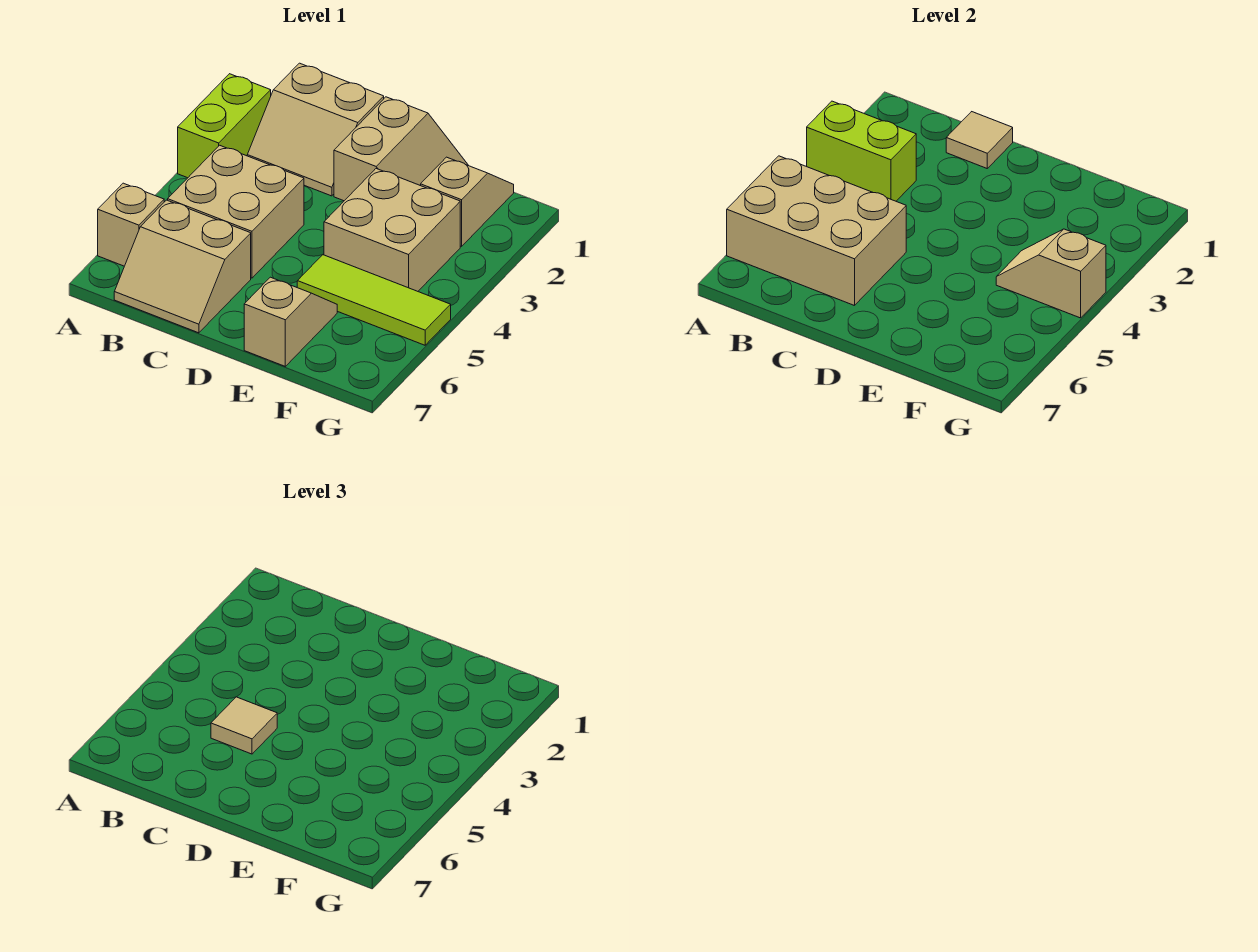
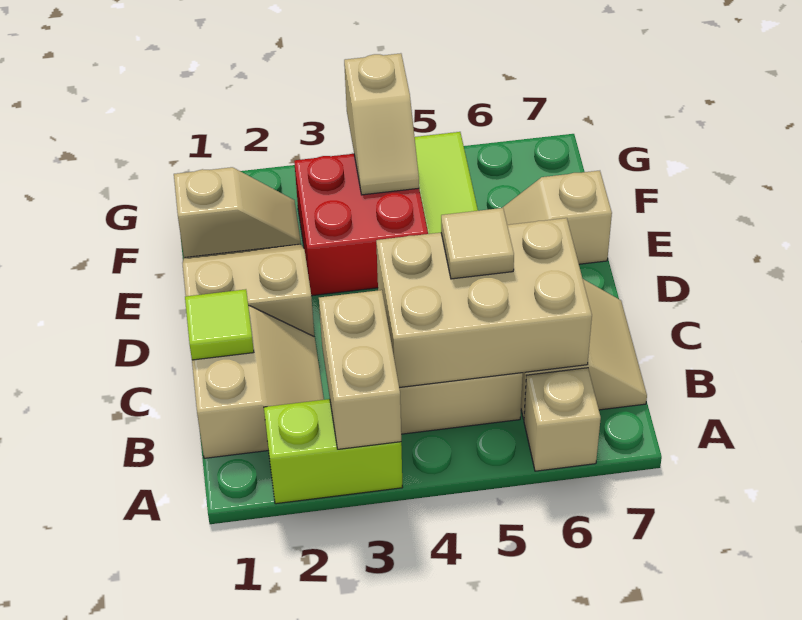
lime 1x2 brick [807,101,916,201] -> tan 1x2 brick [319,290,401,449]
tan 2x3 brick [727,156,906,306] -> tan 2x3 brick turned to [376,218,592,388]
tan 1x1 tile [946,112,1013,168] -> lime 1x1 tile [185,289,254,360]
tan 2x2 brick [324,169,460,291] -> red 2x2 brick [294,154,428,296]
tan 1x2 slope [421,157,514,246] -> tan 1x2 slope turned to [174,167,301,258]

